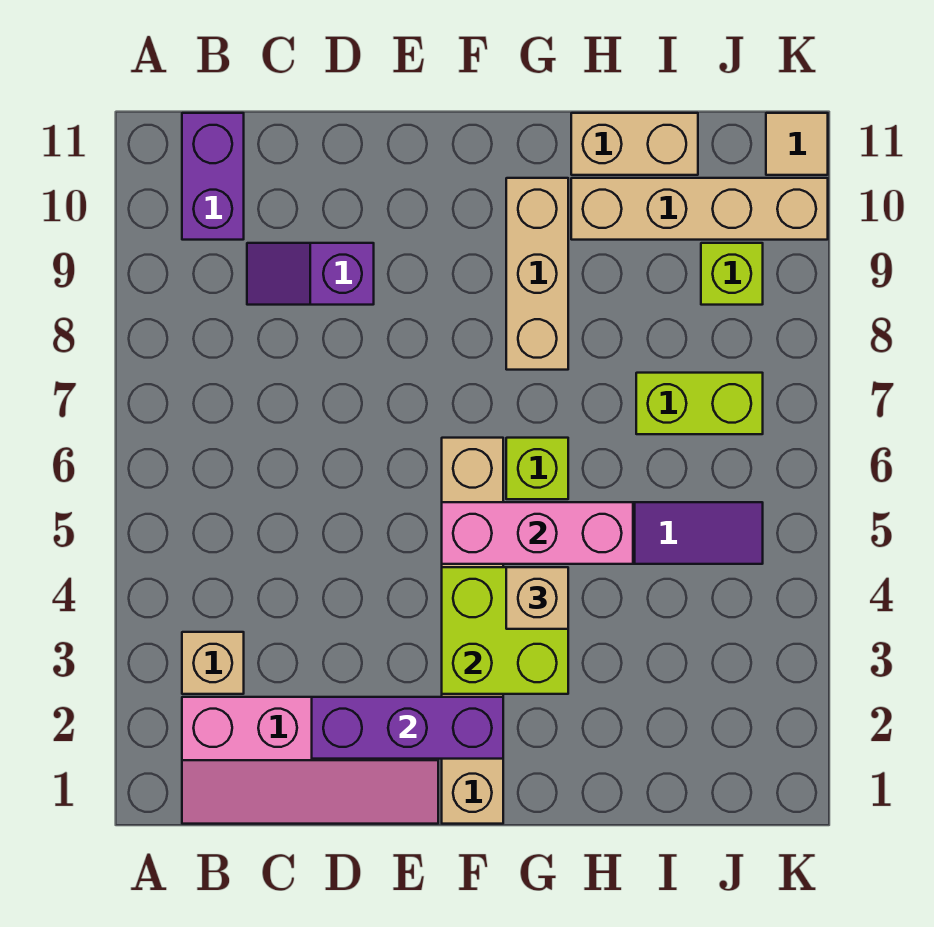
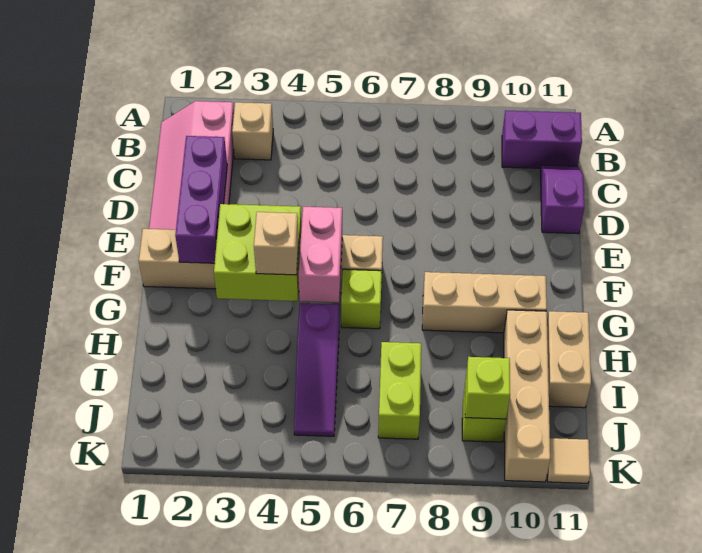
purple 1x2 slope [247,243,374,305] -> purple 1x2 slope moved to [540,165,584,234]
pink 1x3 brick [442,502,633,564] -> pink 1x2 brick [299,207,342,302]
none -> lime 1x1 brick [465,357,510,419]

